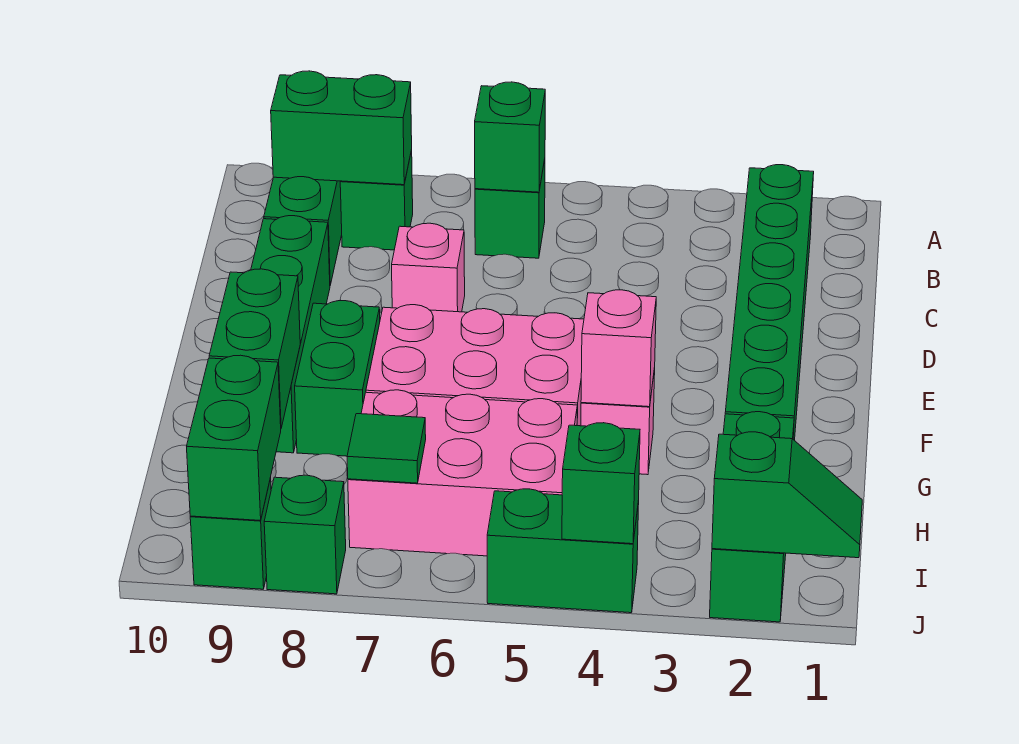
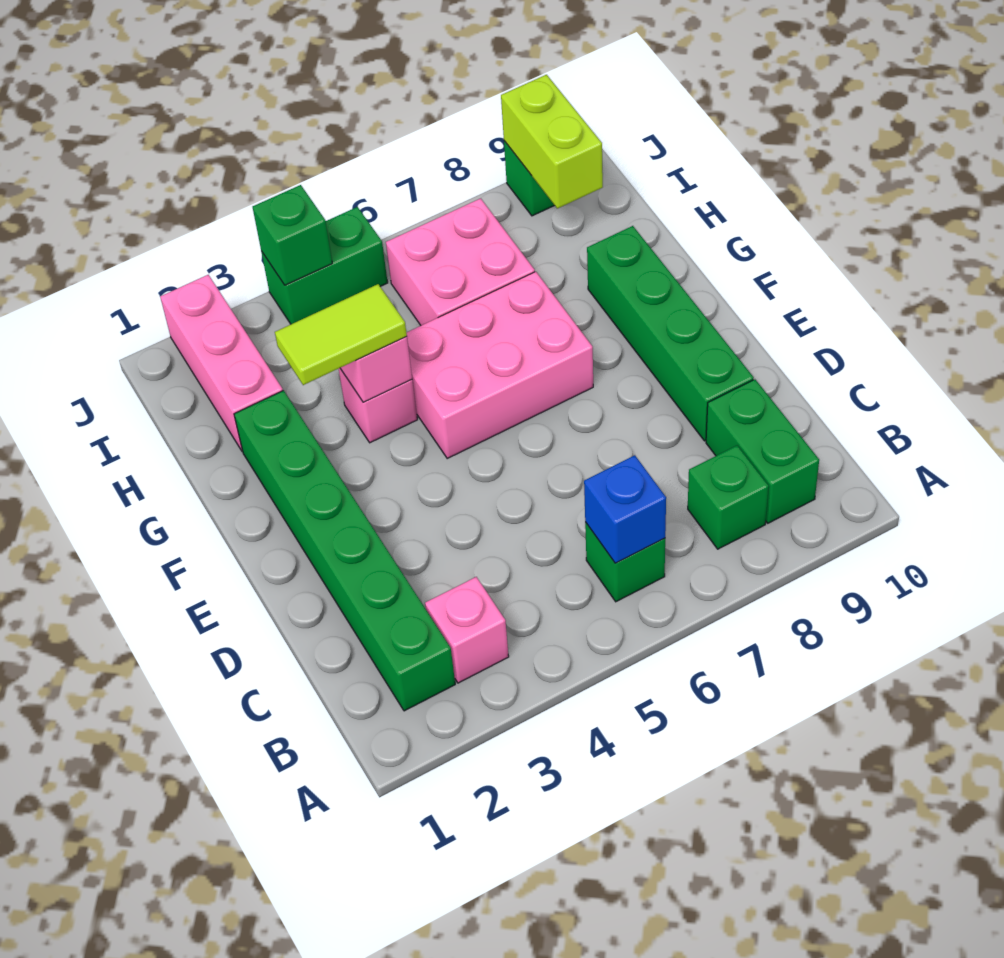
green 1x1 brick [475,82,545,192] -> blue 1x1 brick [584,455,666,563]
green 1x2 brick [271,71,412,185] -> none
pink 1x1 brick [392,223,465,312] -> pink 1x1 brick moved to [425,577,509,683]
green 1x2 brick [295,301,380,456] -> none
none -> lime 1x2 tile [275,284,407,385]
green 1x2 brick [209,269,300,428] -> none
green 1x3 brick [710,412,794,622] -> pink 1x3 brick [160,275,283,452]
pink 2x3 brick [348,390,577,556] -> pink 2x2 brick [386,198,535,325]
green 1x1 tile [347,414,426,483] -> none
green 1x2 brick [187,355,281,521] -> lime 1x2 brick [501,75,603,208]
green 1x2 slope [712,432,862,558] -> none
green 1x1 brick [264,475,346,594] -> none

